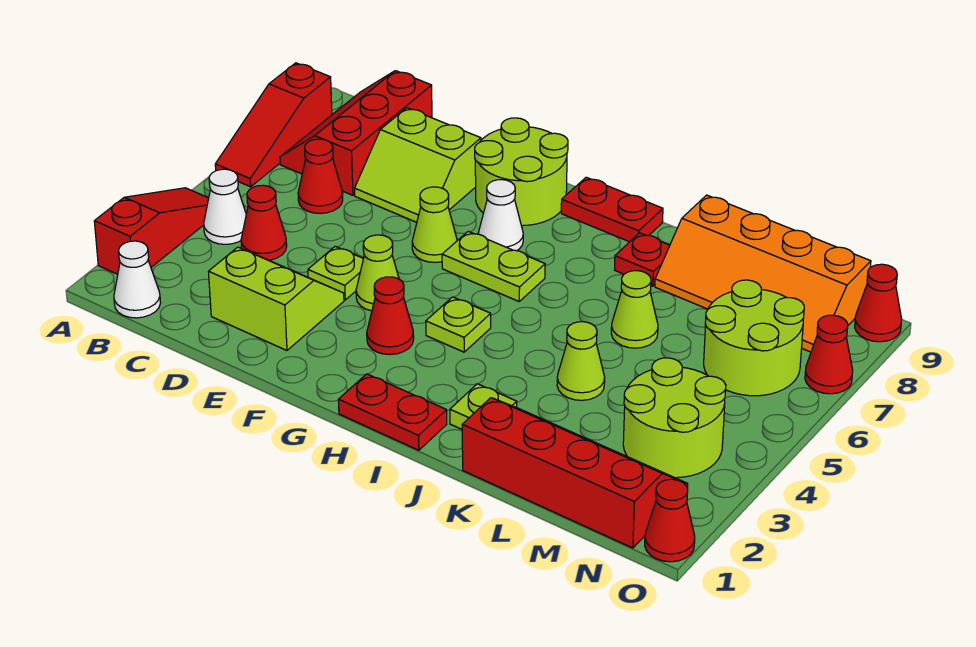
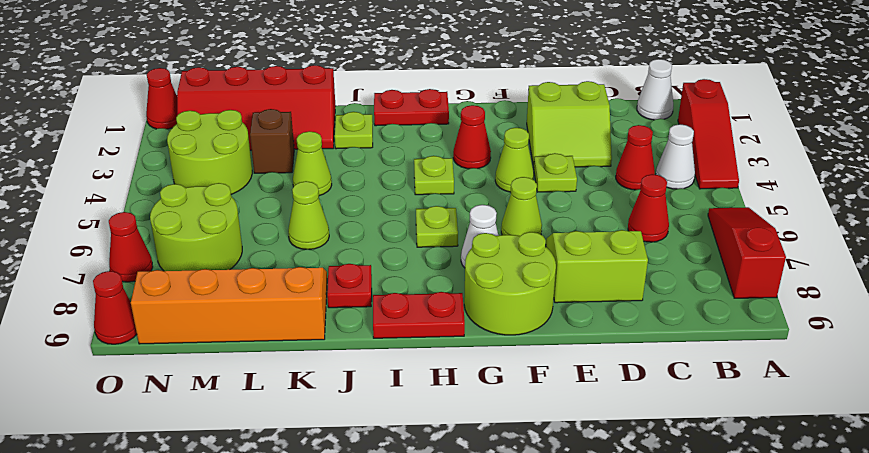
red 2x3 slope [280,71,432,195] -> none
lime 1x2 plate [442,231,545,301] -> lime 1x1 plate [416,206,458,247]
none -> brown 1x1 brick [250,109,294,173]

